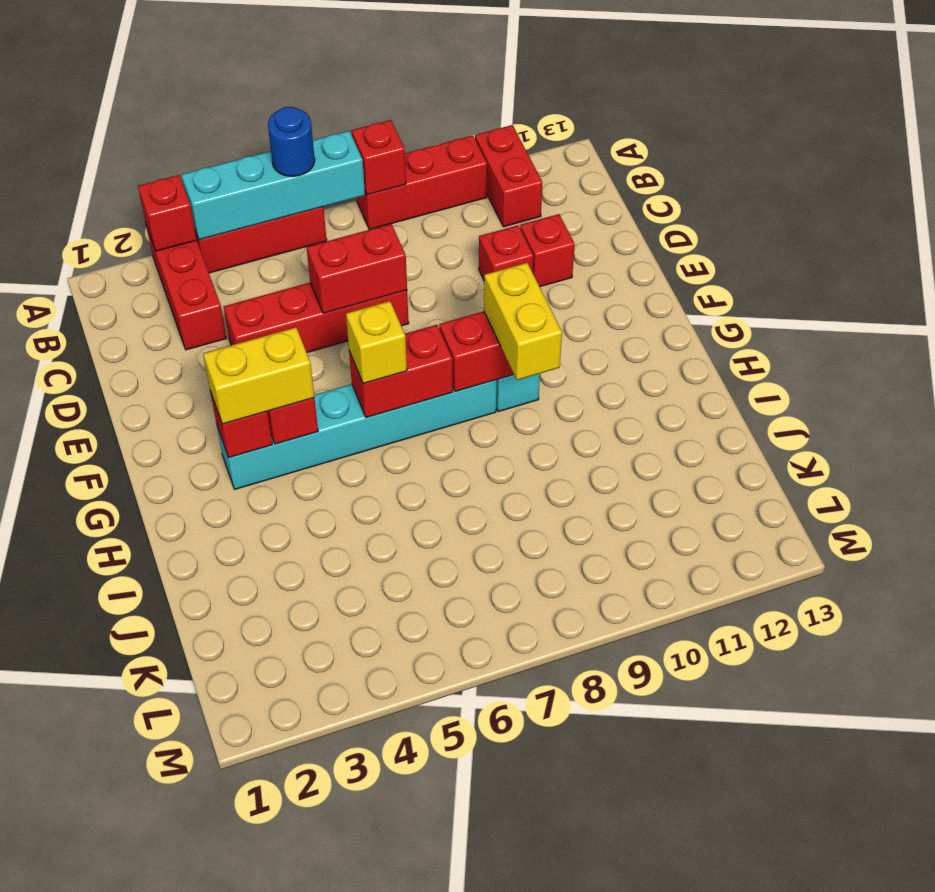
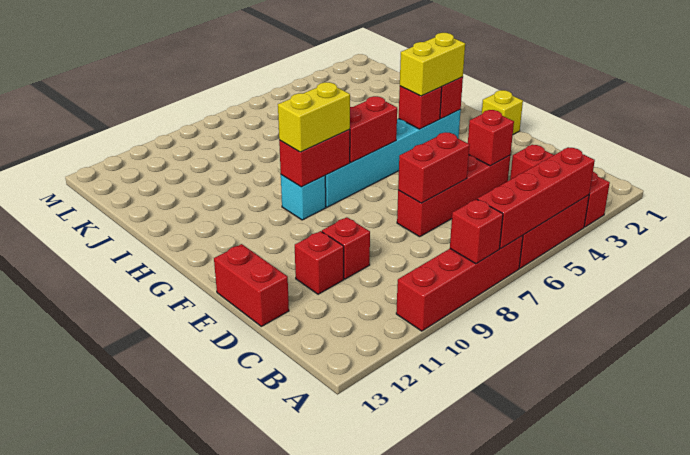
red 1x1 brick [138,175,197,251] -> red 1x1 brick moved to [468,110,514,166]
cyan 1x4 brick [182,131,365,240] -> red 1x4 brick [477,147,595,249]
blue 1x1 round brick [268,107,315,176] -> none
red 1x3 brick [356,136,487,230] -> red 1x4 brick [396,236,523,331]
red 1x2 brick [475,125,543,227] -> red 1x2 brick moved to [214,244,289,326]
yellow 1x1 brick [346,301,407,384] -> yellow 1x1 brick moved to [482,90,523,134]
yellow 1x2 brick [484,263,562,380] -> yellow 1x2 brick turned to [278,82,350,152]

